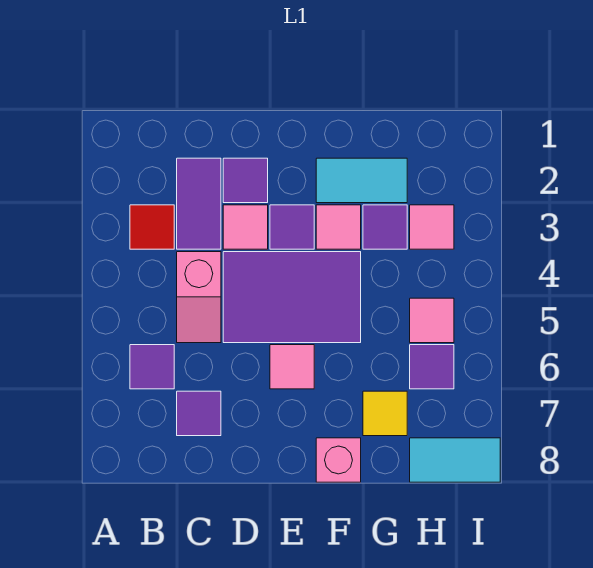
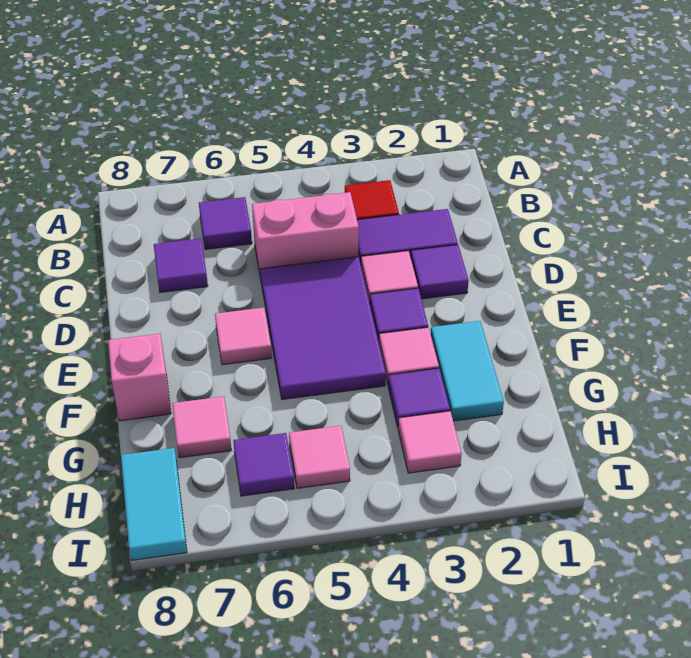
pink 1x2 slope [177,252,221,343] -> pink 1x2 brick [252,192,359,278]
yellow 1x1 tile [363,391,407,436] -> pink 1x1 tile [172,396,231,458]

